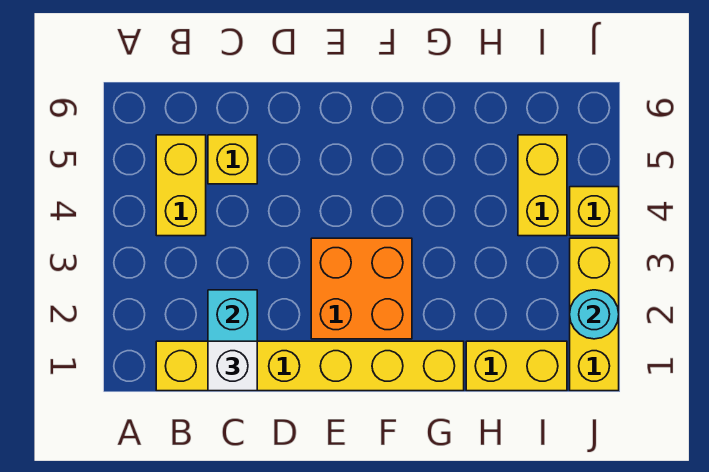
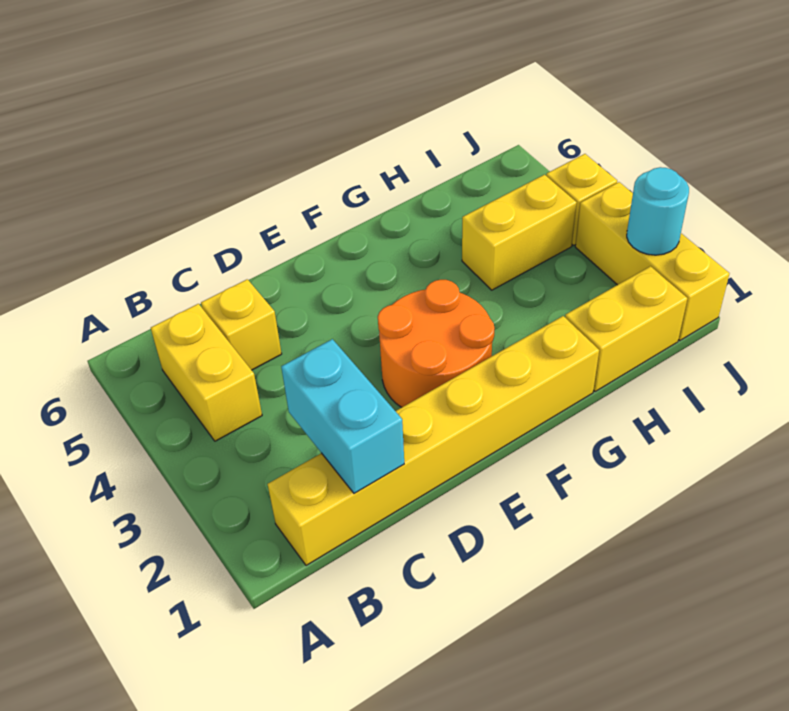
white 1x1 brick [208,341,257,391] -> none
orange 2x2 brick [311,238,412,339] -> orange 2x2 round brick [378,280,494,407]
yellow 1x2 brick [518,135,567,236] -> yellow 1x2 brick turned to [462,175,577,290]

